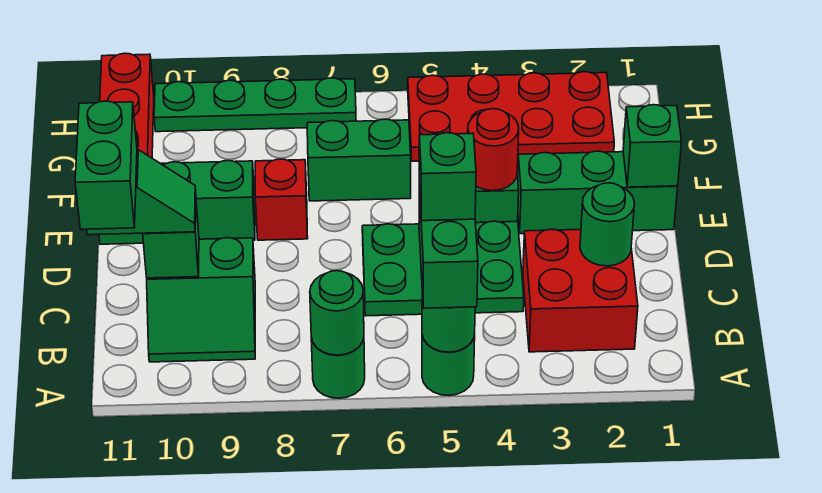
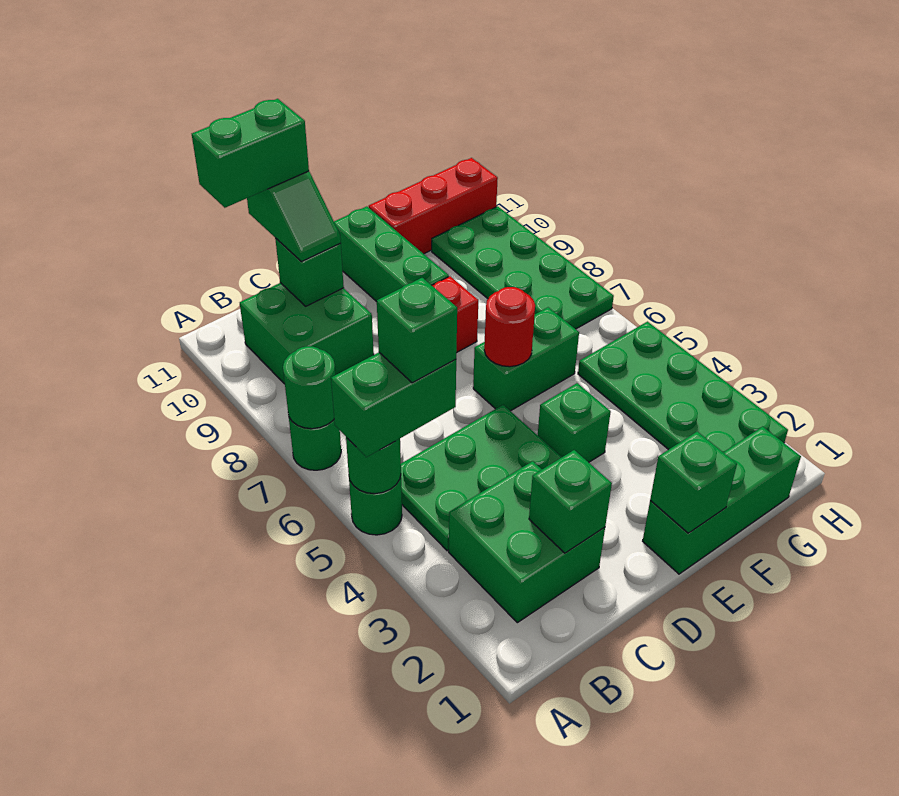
red 2x2 brick [523,229,638,352] -> green 2x2 brick [449,461,605,623]
green 2x2 slope [147,238,255,362] -> green 2x2 brick [240,283,374,384]
green 1x1 round brick [580,183,635,266] -> green 1x1 brick [529,450,612,553]
green 2x3 plate [362,221,524,316] -> green 2x3 plate turned to [401,405,562,551]
green 1x3 brick [518,151,678,234] -> green 1x3 brick turned to [643,427,801,574]
red 1x1 round brick [468,109,519,191] -> red 1x1 round brick moved to [484,287,535,367]
green 1x2 brick [307,119,411,201] -> green 1x2 brick turned to [473,307,579,411]
red 2x4 plate [408,72,614,161] -> green 2x4 plate [578,322,788,452]
green 1x4 plate [154,78,356,132] -> green 2x4 plate [432,206,614,329]

